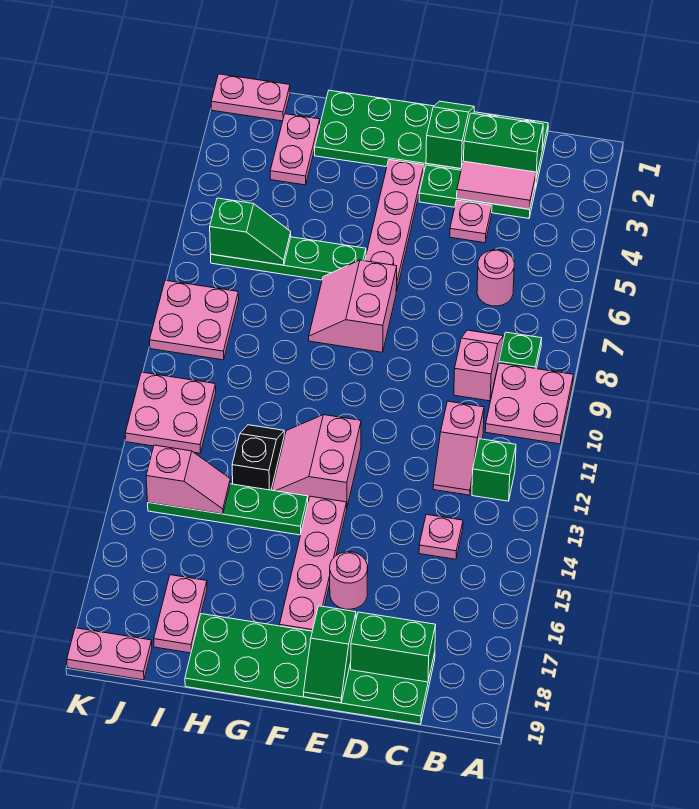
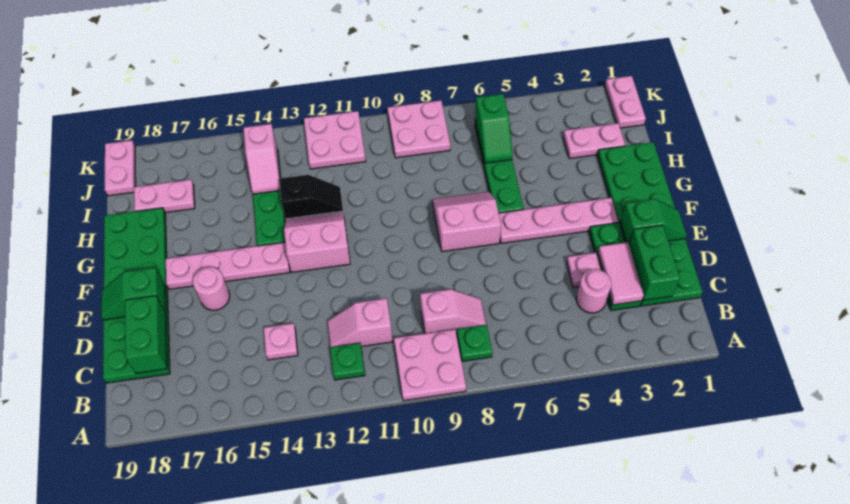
green 1x1 brick [472,439,516,501] -> green 1x1 plate [330,343,365,380]
pink 1x1 round brick [477,250,514,306] -> pink 1x1 round brick moved to [576,269,611,313]

